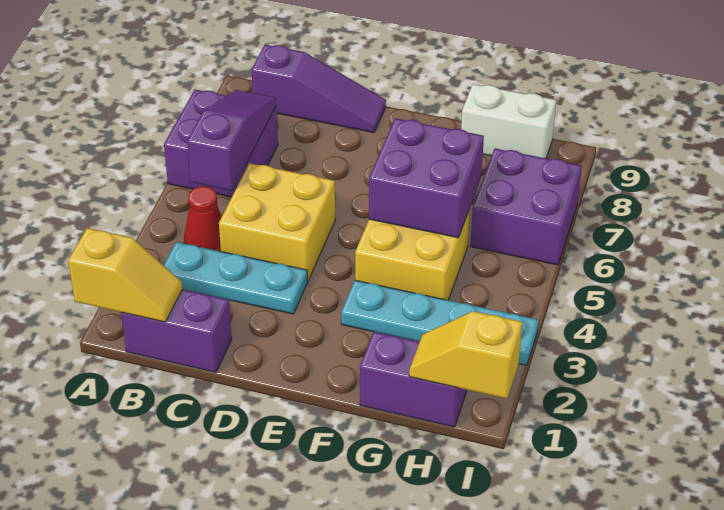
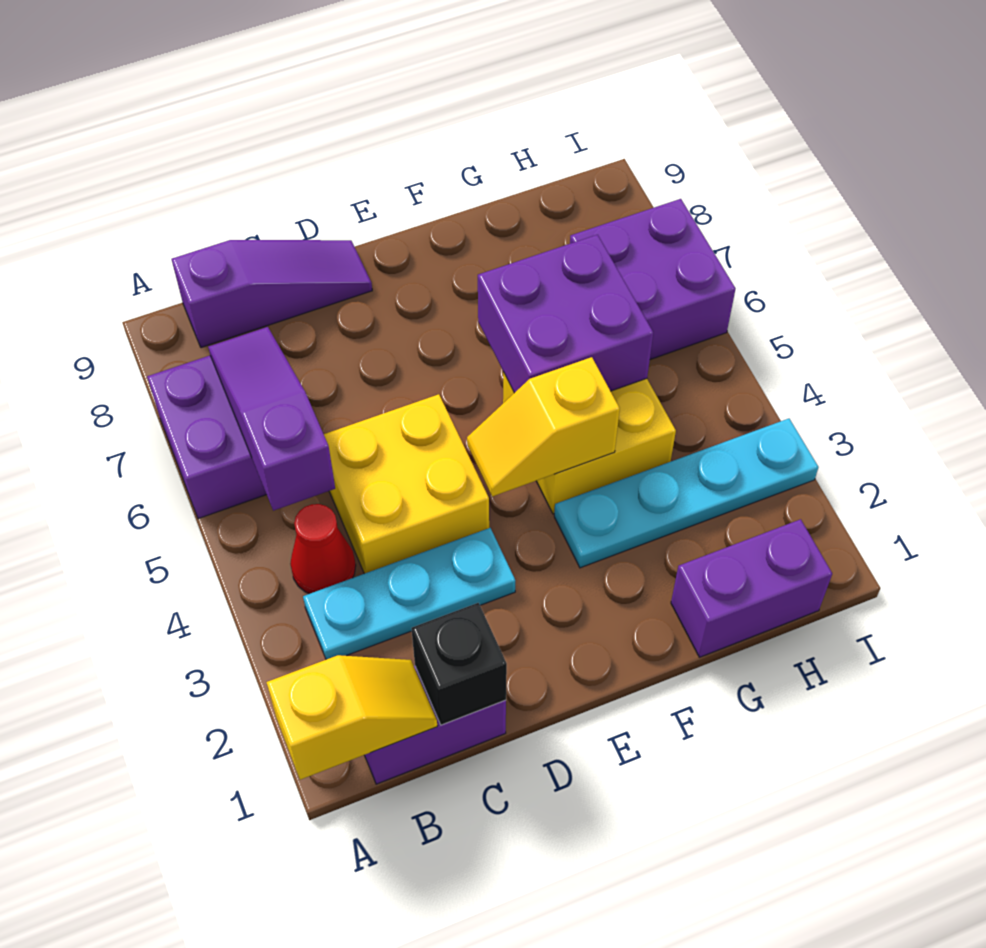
none -> black 1x1 brick [411,603,507,725]
white 1x2 brick [461,84,556,158] -> none
yellow 1x2 slope [409,311,522,399] -> yellow 1x2 slope moved to [467,357,620,497]

